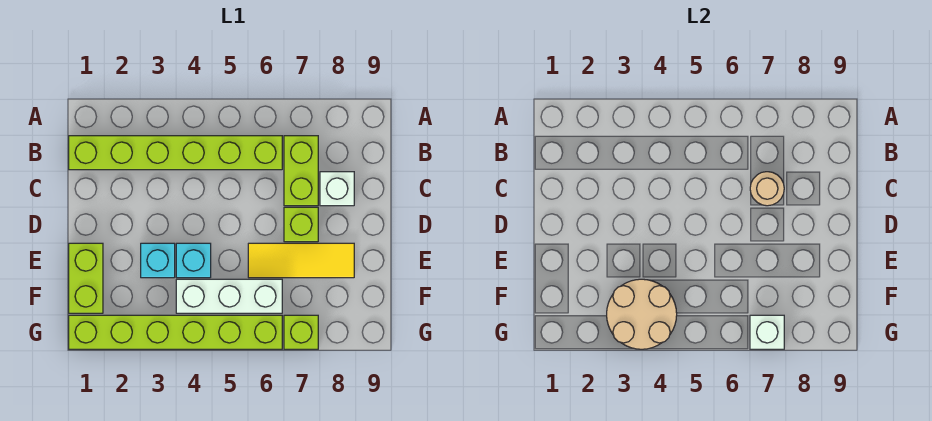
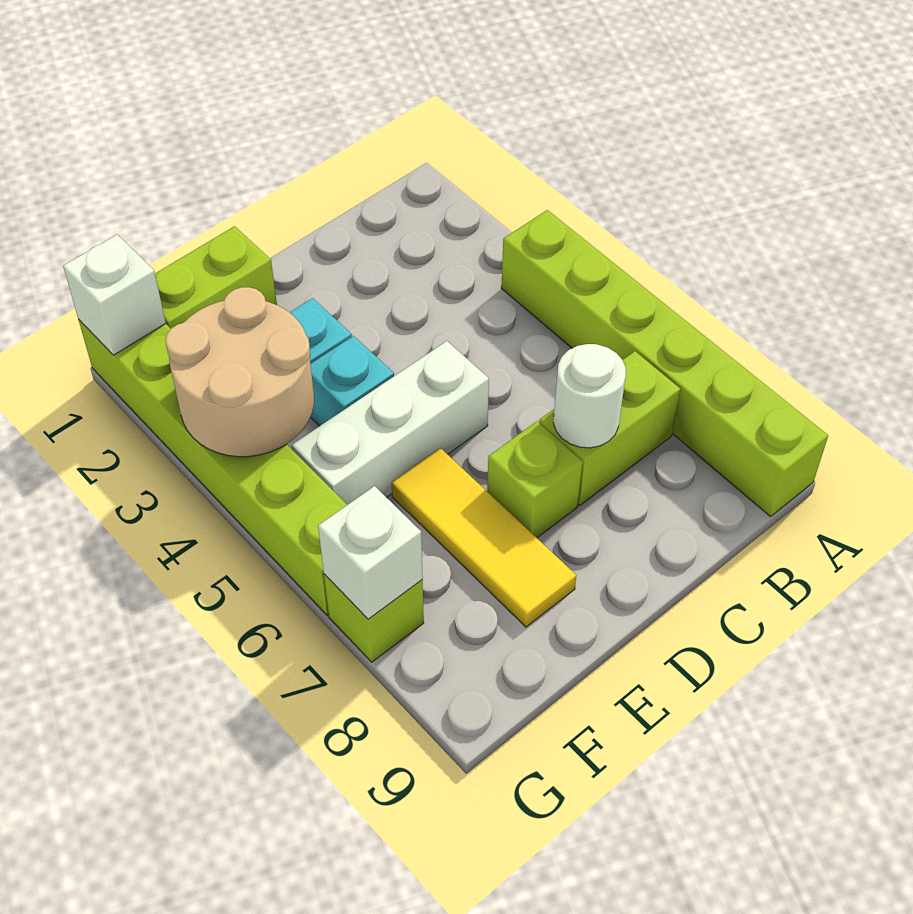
lime 1x6 brick [69,136,282,170] -> lime 1x6 brick moved to [501,210,828,517]
tan 1x1 round brick [750,172,784,206] -> white 1x1 round brick [553,344,626,448]
white 1x1 brick [320,172,354,206] -> white 1x1 brick moved to [63,235,166,355]
white 1x3 brick [176,279,282,313] -> white 1x3 brick turned to [292,341,489,505]

